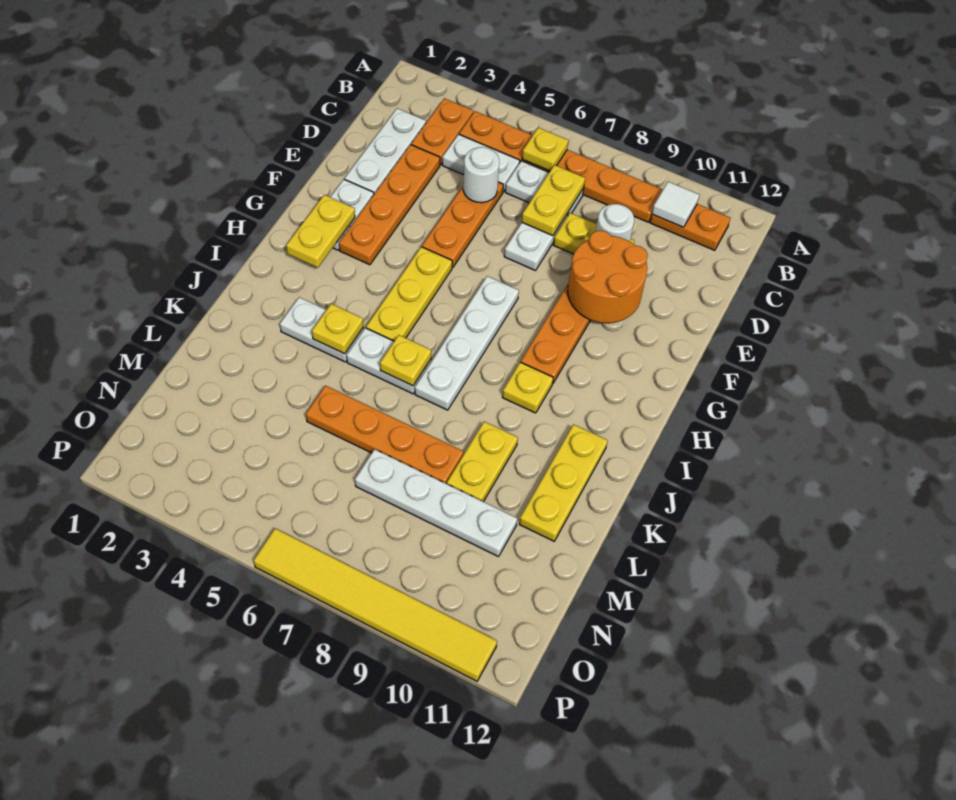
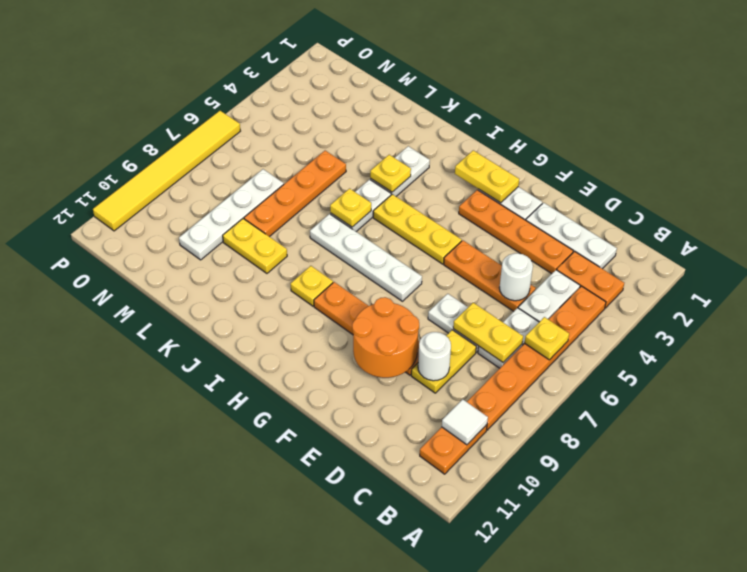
yellow 1x3 plate [519,424,608,541] -> none

